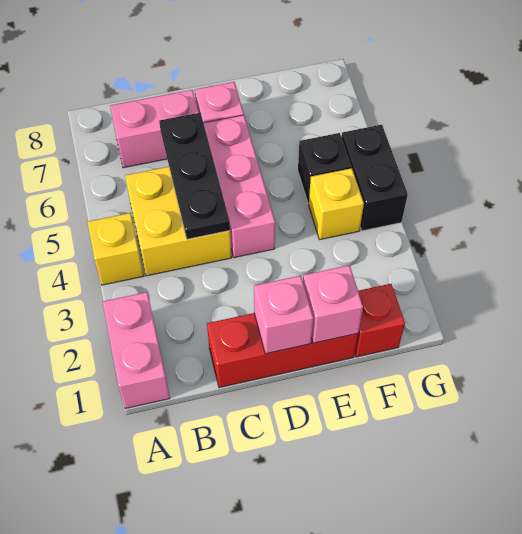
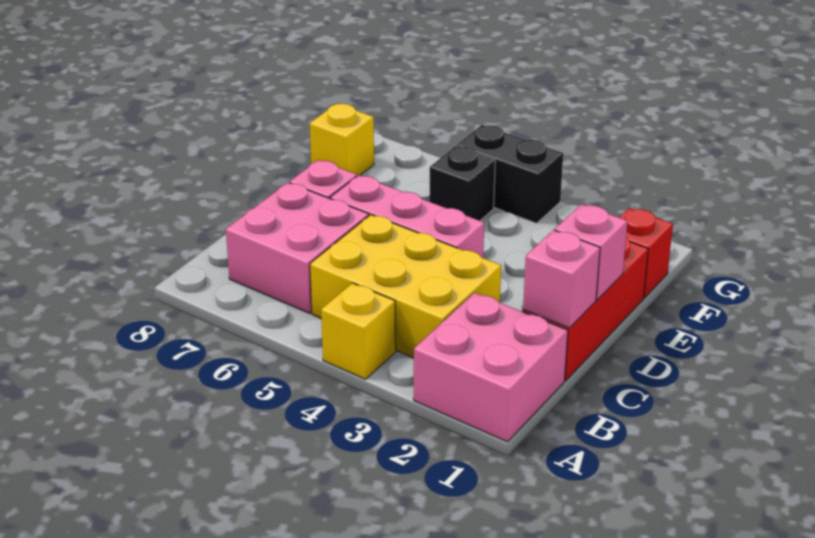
pink 1x2 brick [103,292,170,409] -> pink 2x2 brick [414,293,568,442]
yellow 2x2 brick [125,167,231,276] -> yellow 2x3 brick [310,215,501,358]
pink 1x2 brick [110,90,199,168] -> pink 2x2 brick [226,183,369,313]
black 1x3 plate [159,113,230,239] -> none
pink 1x1 brick [303,265,363,343] -> pink 1x1 brick moved to [523,230,600,328]
yellow 1x1 brick [309,168,364,240] -> yellow 1x1 brick moved to [310,104,374,176]

